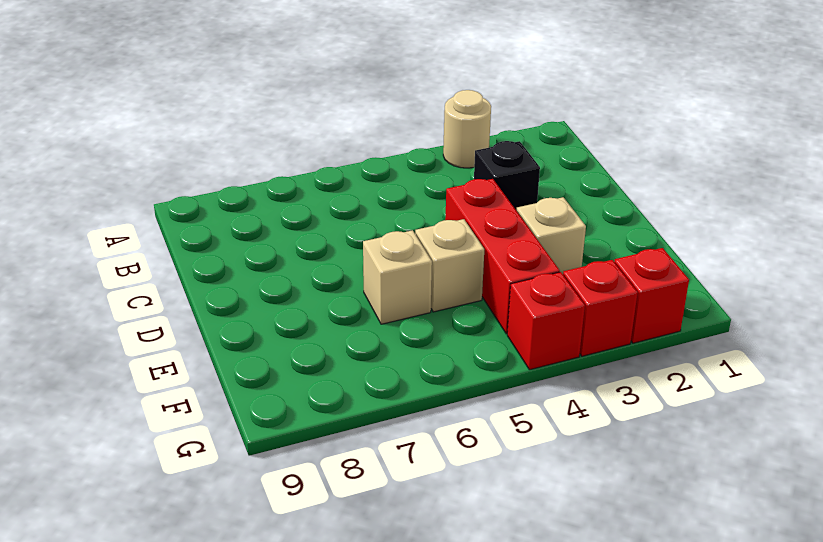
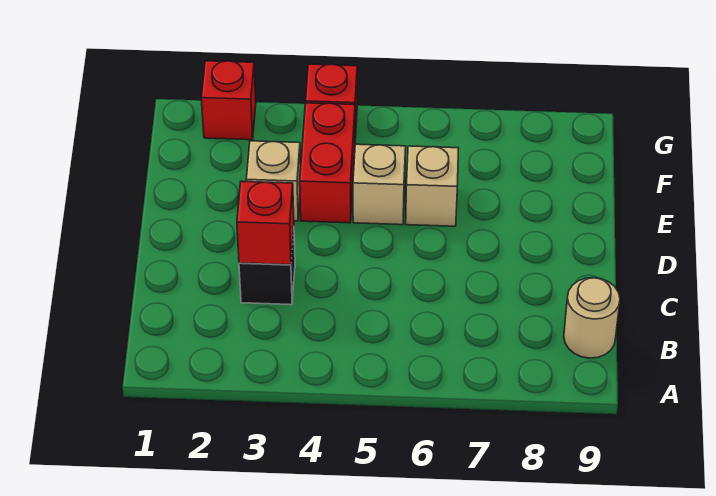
tan 1x1 round brick [443,90,491,168] -> tan 1x1 round brick moved to [564,278,620,358]
red 1x3 brick [445,179,560,334] -> red 1x2 brick [300,103,355,223]
red 1x1 brick [563,260,638,356] -> red 1x1 brick moved to [237,181,294,265]

